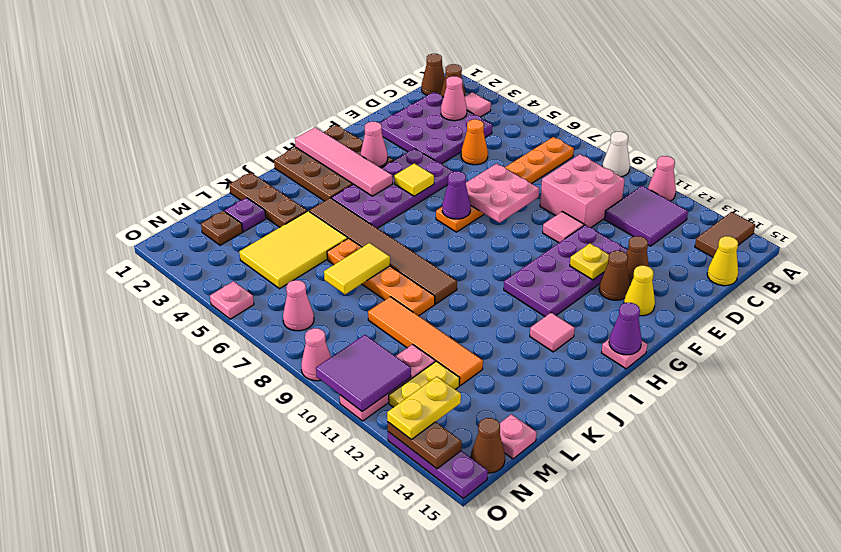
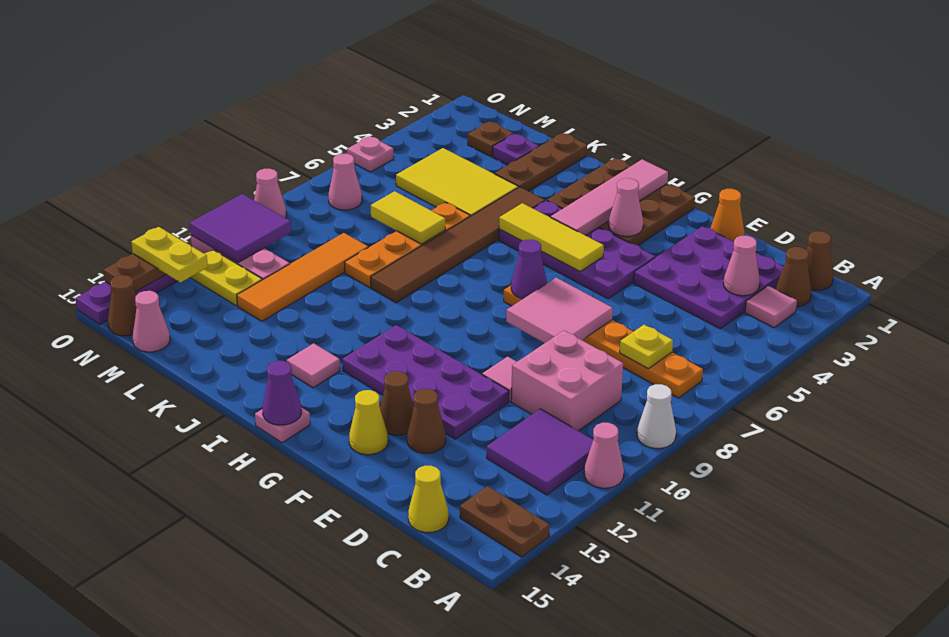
brown 1x2 tile [695,212,755,257] -> brown 1x2 plate [460,486,550,557]
orange 1x1 cone [461,119,488,165] -> orange 1x1 cone moved to [710,189,744,242]
pink 2x2 plate [466,164,539,223] -> pink 2x2 tile [506,278,613,343]
yellow 1x1 plate [570,243,609,280] -> yellow 1x1 plate moved to [620,325,673,369]
yellow 1x1 tile [394,163,434,196] -> yellow 1x3 tile [499,203,604,271]
pink 1x1 plate [500,414,536,459] -> pink 1x1 cone [133,291,170,352]

